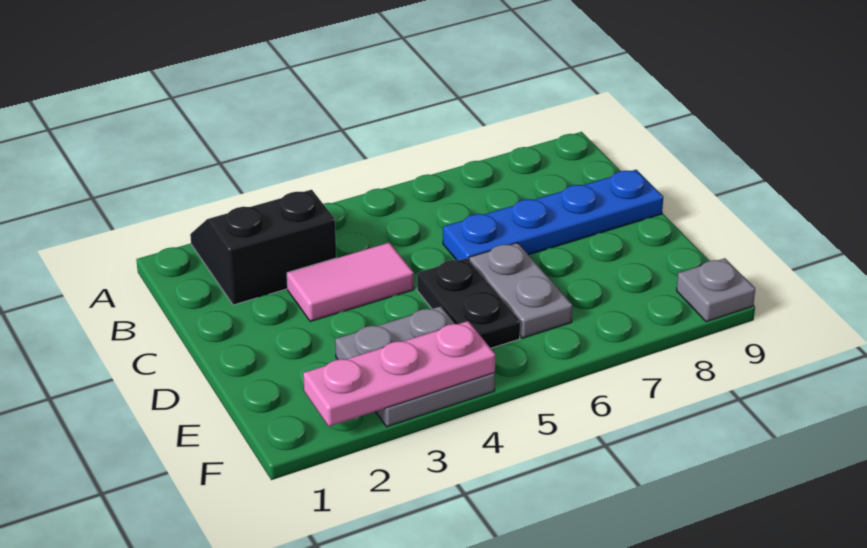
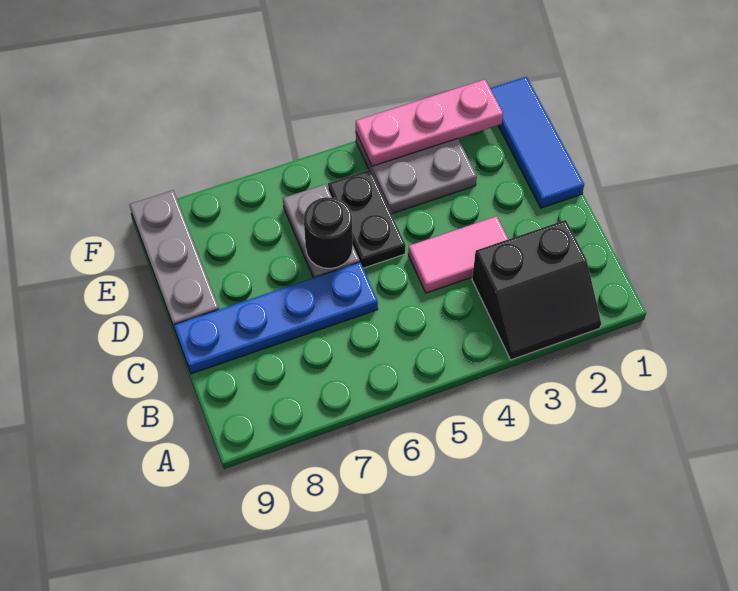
none -> blue 1x3 tile [490,77,584,208]
none -> black 1x1 round brick [304,197,353,269]
grey 1x1 plate [677,258,755,322] -> grey 1x3 plate [129,190,219,327]

